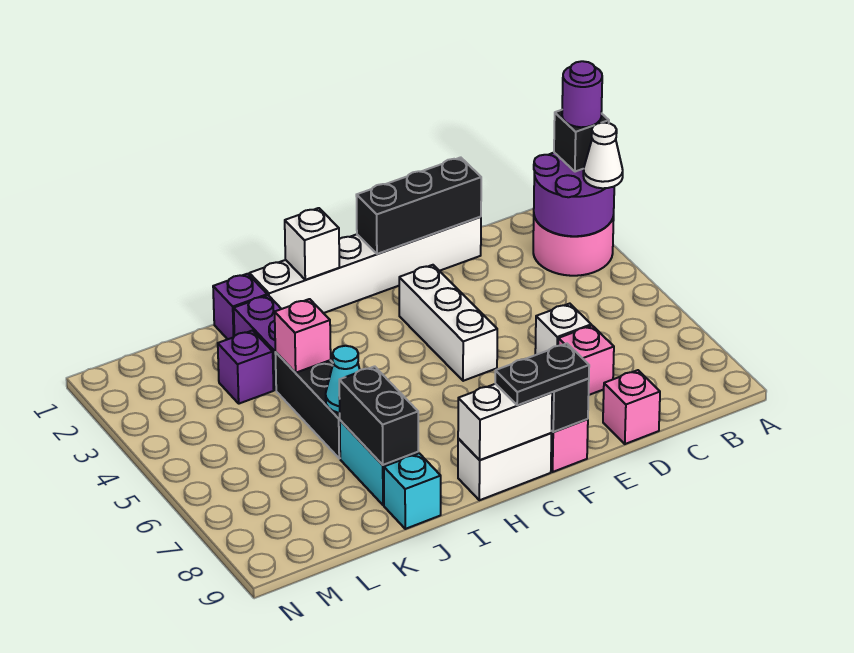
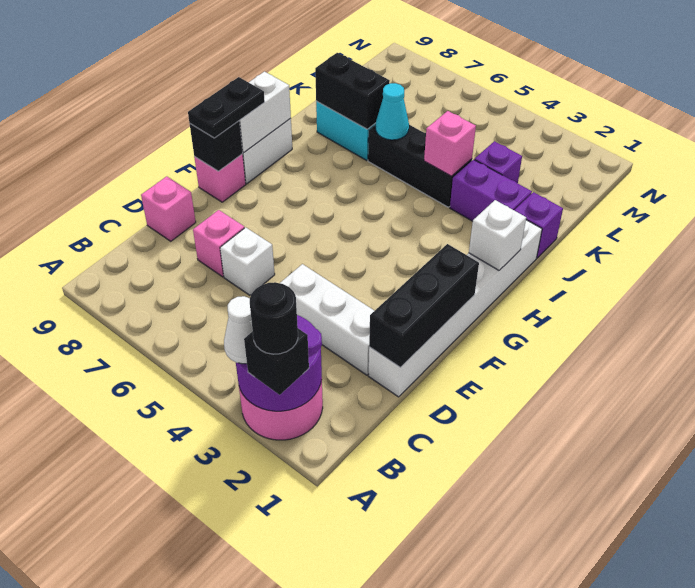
purple 1x1 round brick [562,61,602,127] -> black 1x1 round brick [250,282,298,354]
white 1x3 brick [399,265,497,381] -> white 1x3 brick moved to [280,264,374,375]
cyan 1x1 brick [384,453,441,529] -> none

